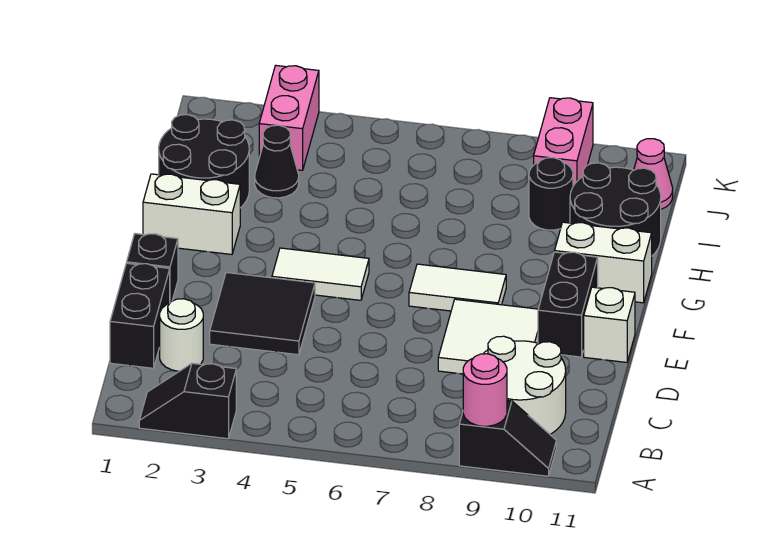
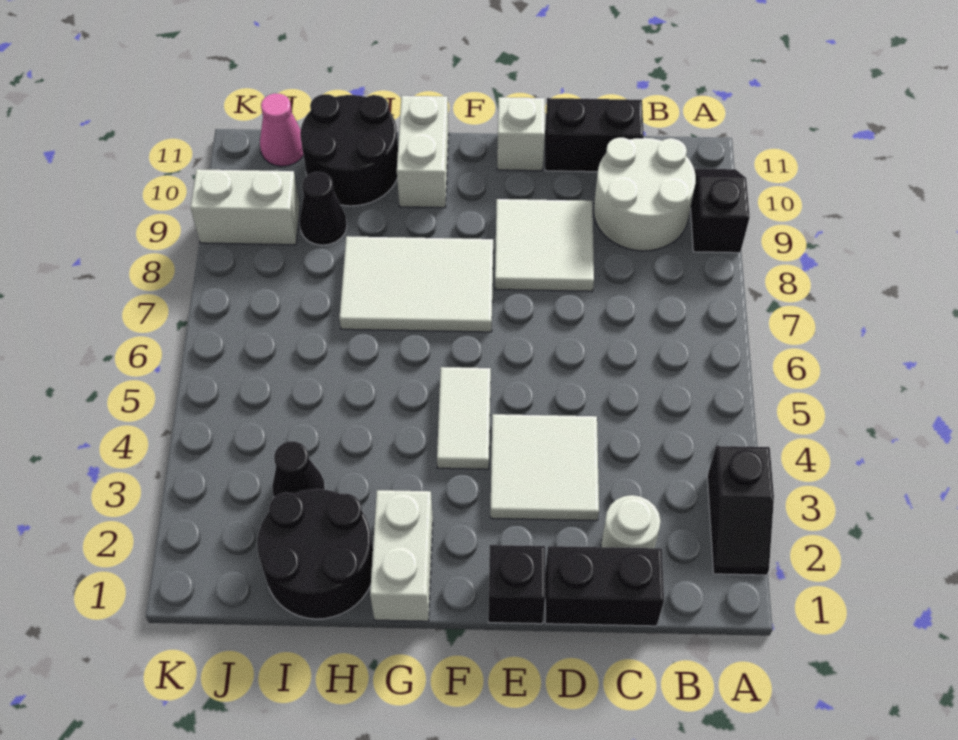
pink 1x1 round brick [463,354,507,426] -> none
black 2x2 tile [210,272,315,355] -> white 2x2 tile [490,414,599,521]
black 1x2 brick [538,252,598,357] -> black 1x2 brick moved to [545,98,644,172]
white 1x2 tile [409,264,506,311] -> white 2x3 tile [339,236,493,332]
black 1x1 round brick [529,158,573,230] -> black 1x1 cone [299,172,347,245]
pink 1x2 brick [259,66,319,170] -> none
pink 1x2 brick [534,98,593,186] -> white 1x2 brick [190,169,300,245]

